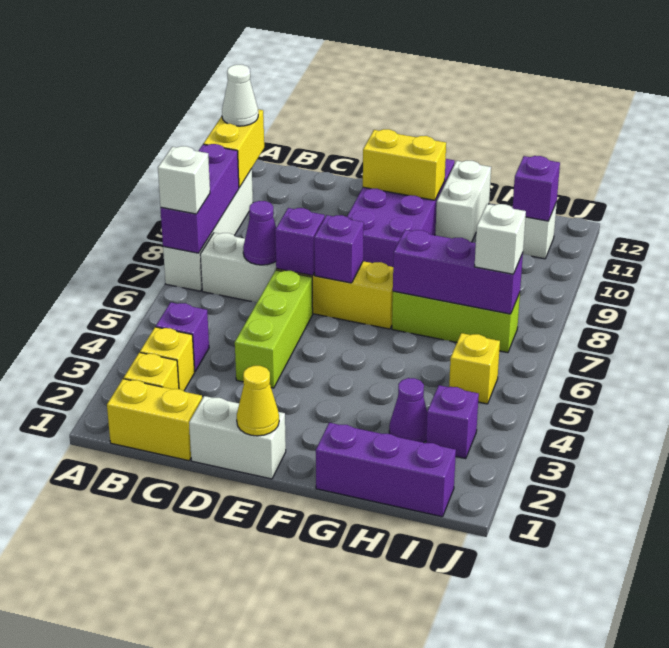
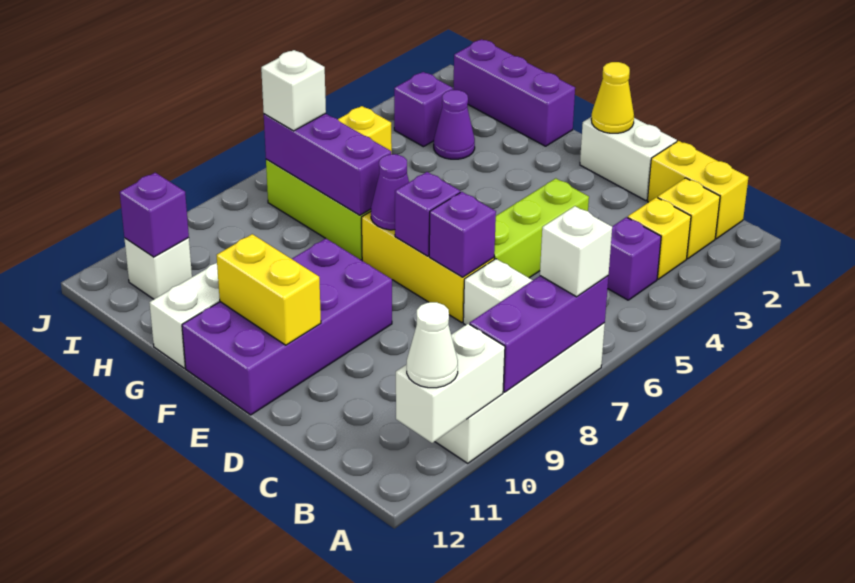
yellow 1x2 brick [203,109,264,188] -> white 1x2 brick [396,324,505,443]
purple 1x1 cone [243,201,276,265] -> purple 1x1 cone moved to [371,154,409,230]

